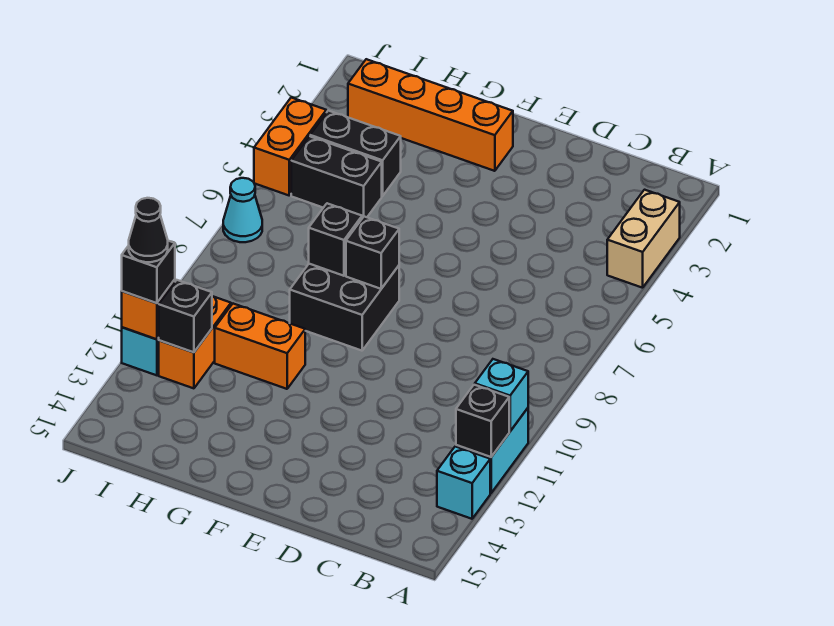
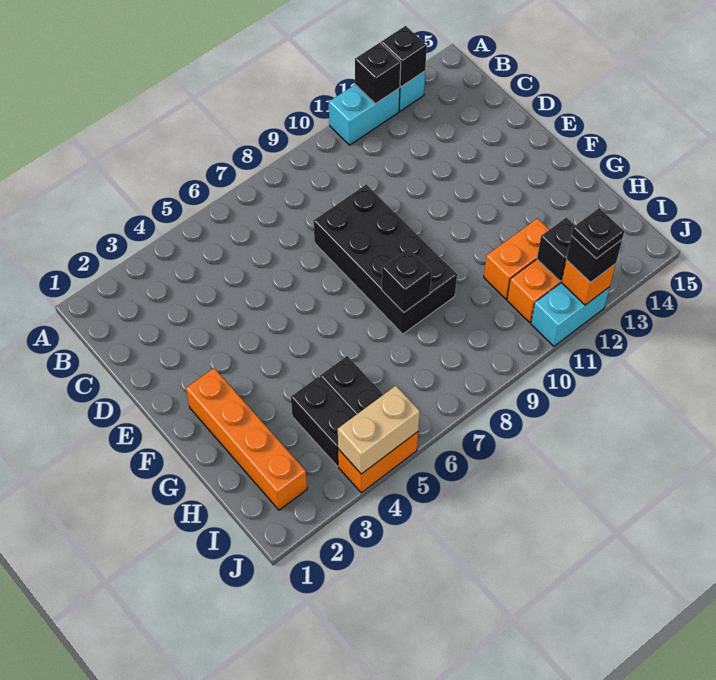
tan 1x2 brick [607,190,680,288] -> tan 1x2 brick moved to [338,386,420,474]
cyan 1x1 brick [475,359,528,431] -> none
black 2x2 brick [290,264,399,351] -> black 2x4 brick [314,184,457,334]
black 1x1 brick [346,217,399,289] -> black 1x1 brick moved to [381,26,427,87]
orange 1x2 brick [215,304,305,389] -> orange 1x2 brick turned to [484,218,550,299]
cyan 1x1 cone [223,178,262,242] -> none
black 1x1 cone [129,198,168,262] -> black 1x1 plate [571,208,624,259]

